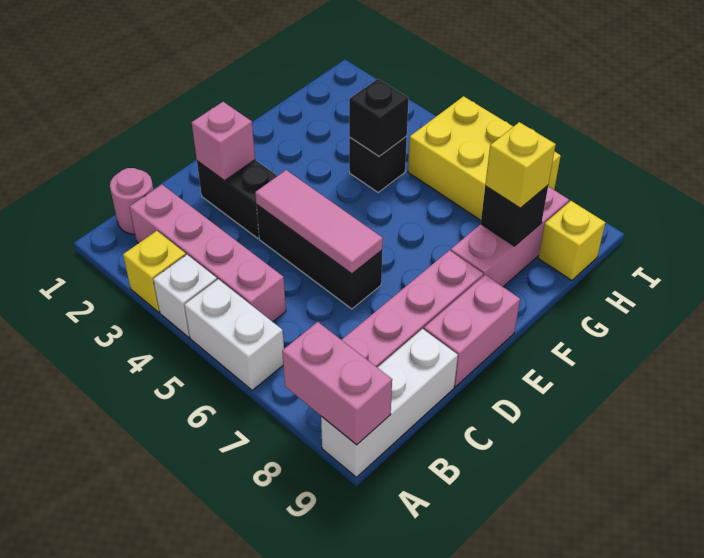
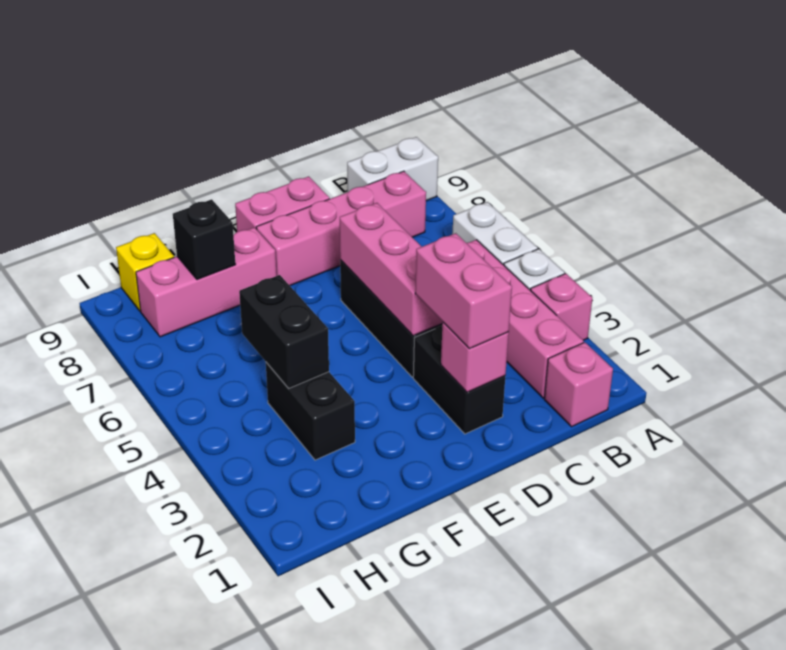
yellow 1x1 brick [123,231,186,312] -> pink 1x1 brick [530,274,592,340]
pink 1x2 brick [282,322,392,445] -> pink 1x2 brick moved to [415,233,512,349]
white 1x3 brick [321,329,458,477] -> white 1x2 brick [347,137,438,201]
pink 1x1 round brick [110,168,153,234] -> pink 1x1 brick [544,342,613,427]
pink 1x3 tile [255,170,383,274] -> pink 1x3 brick [340,203,442,336]
black 1x1 brick [349,136,407,192] -> black 1x2 brick [266,362,355,460]
black 1x1 brick [349,79,409,156] -> black 1x2 brick [239,275,329,388]
yellow 1x1 brick [485,122,556,208] -> none
yellow 2x3 brick [408,96,561,220] -> none

